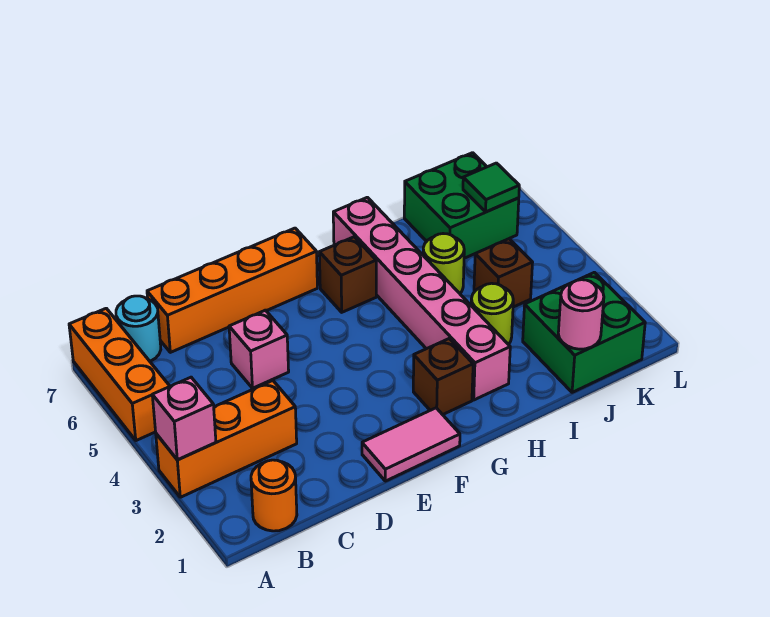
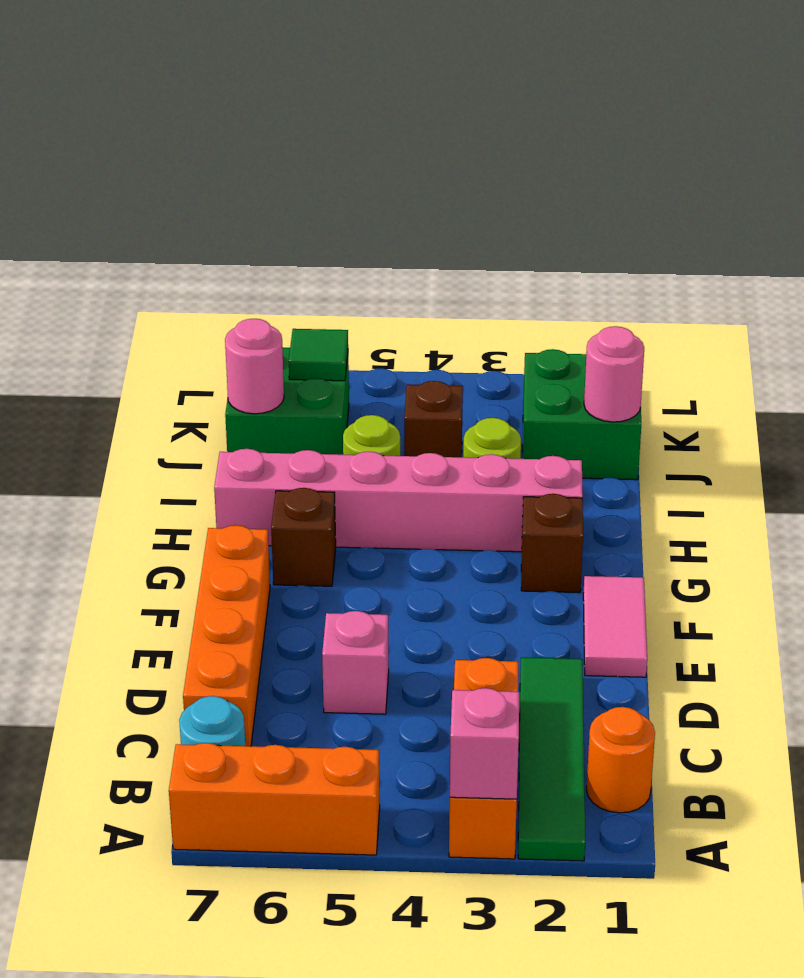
none -> green 1x4 tile [518,657,585,861]
none -> pink 1x1 round brick [225,319,284,414]

